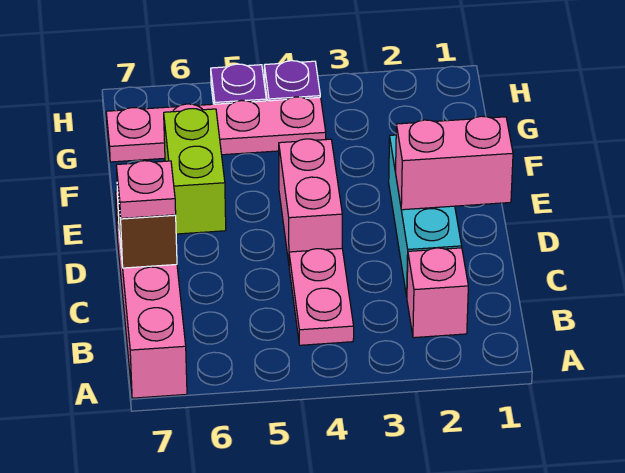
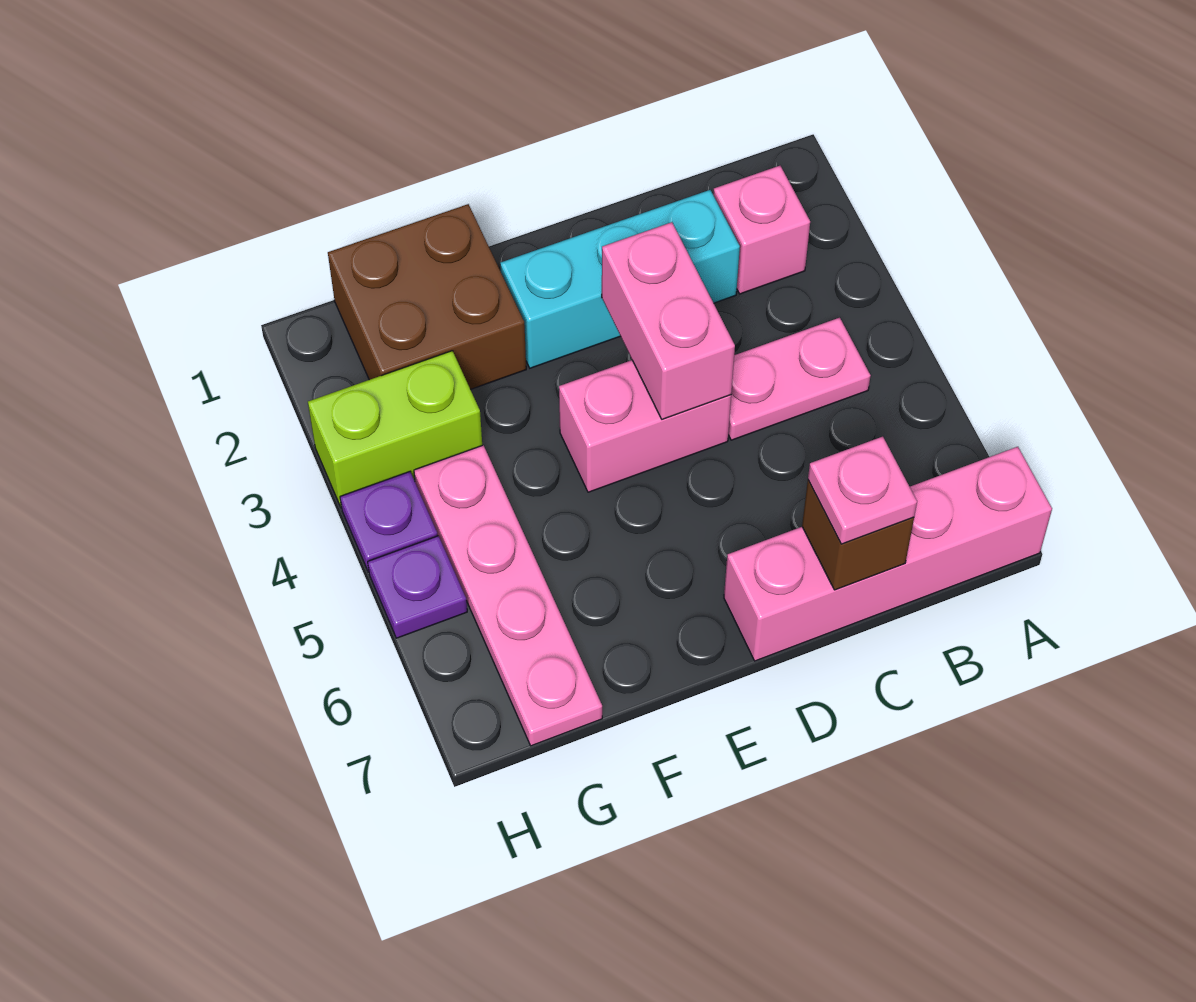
pink 1x2 brick [396,116,513,210] -> pink 1x2 brick moved to [602,222,735,419]
lime 1x2 brick [164,109,226,234] -> lime 1x2 brick moved to [308,351,482,508]
none -> brown 2x2 brick [328,204,526,389]

